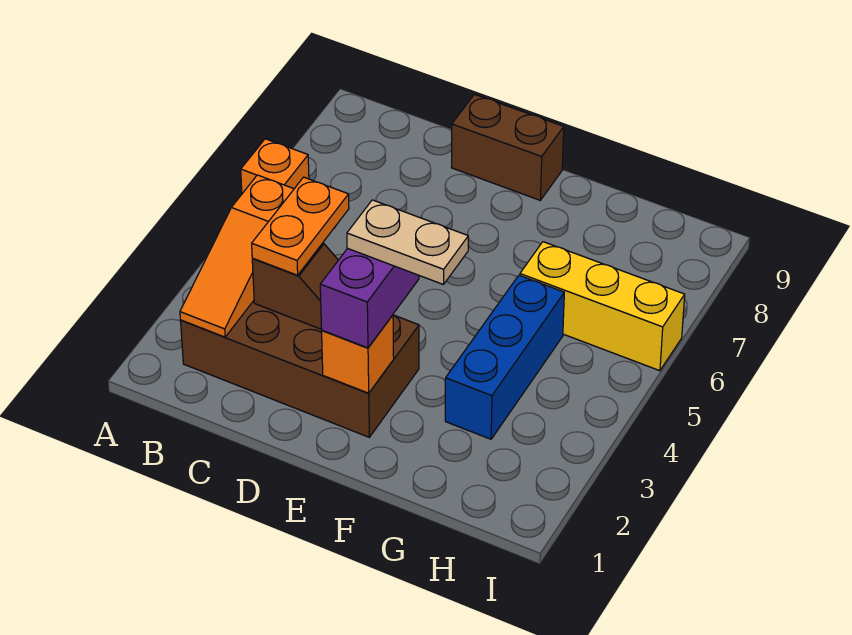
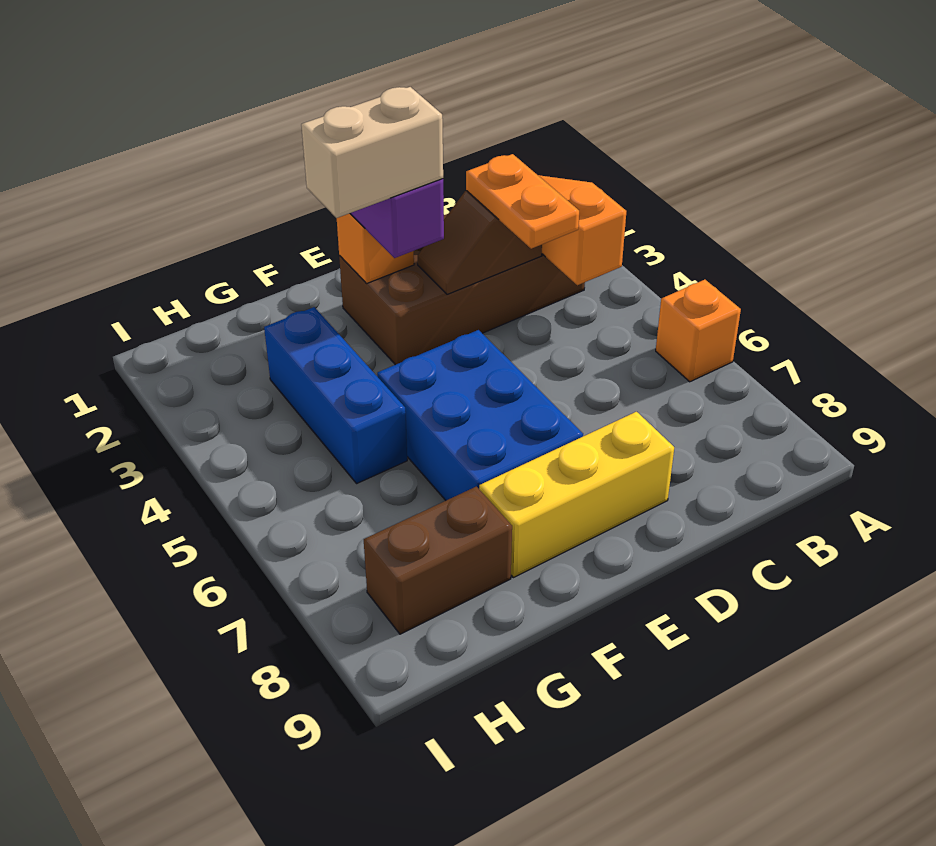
brown 1x2 brick [451,94,564,200] -> brown 1x2 brick moved to [364,487,512,634]
tan 1x2 plate [347,200,468,285] -> tan 1x2 brick [301,87,443,218]
none -> blue 2x3 brick [377,330,583,500]
yellow 1x3 brick [520,242,685,371] -> yellow 1x3 brick moved to [479,412,674,578]

